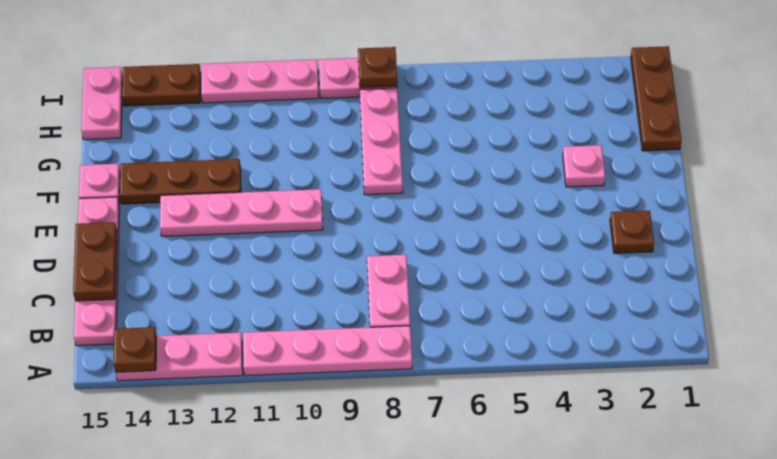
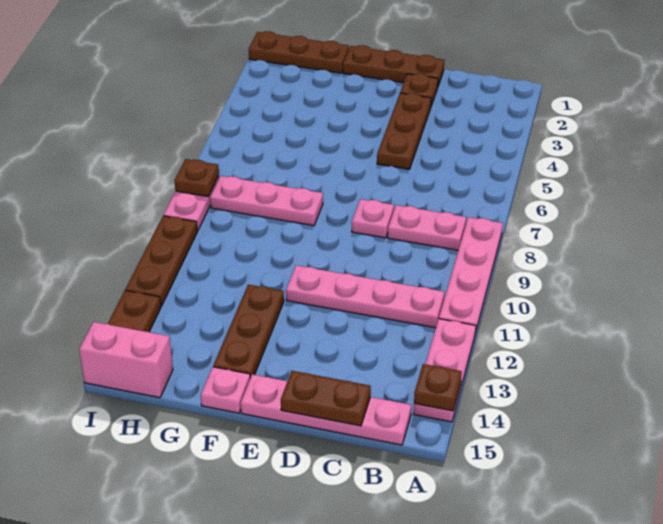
none -> brown 1x3 plate [343,45,445,86]
none -> brown 1x3 plate [377,93,431,169]
pink 1x4 plate [160,189,323,236] -> pink 1x4 plate turned to [286,265,444,328]
pink 1x1 plate [563,145,605,187] -> pink 1x1 plate moved to [352,199,394,238]
pink 1x2 plate [81,67,123,140] -> pink 1x2 brick [79,322,173,398]
pink 1x3 plate [201,60,319,103] -> brown 1x3 plate [125,216,197,306]

